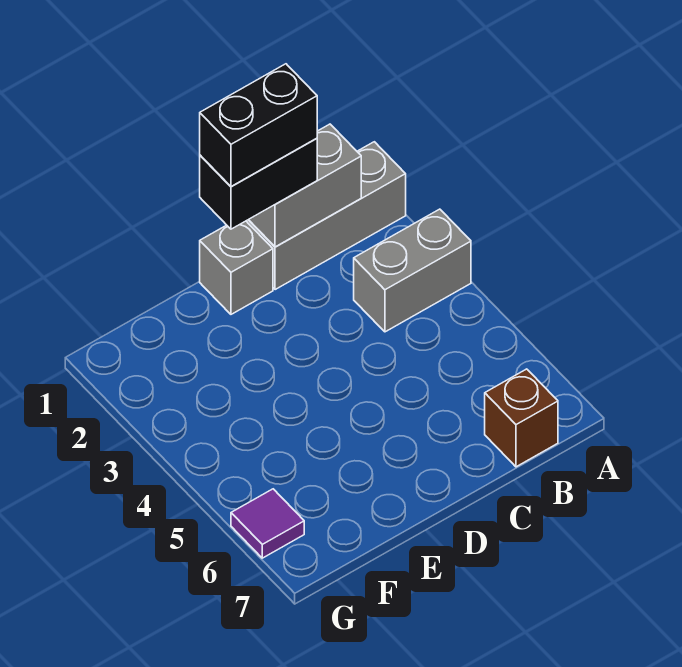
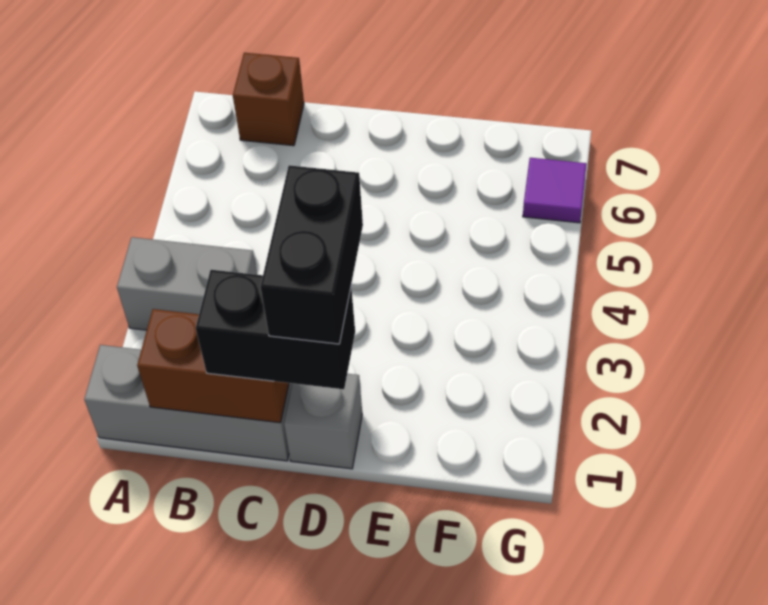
grey 1x2 brick [249,124,361,247] -> brown 1x2 brick [137,309,289,423]
black 1x2 brick [200,64,317,186] -> black 1x2 brick turned to [260,165,363,344]

